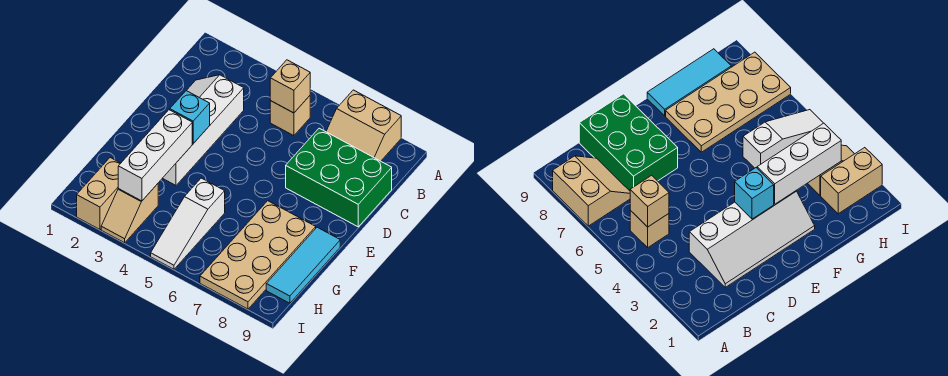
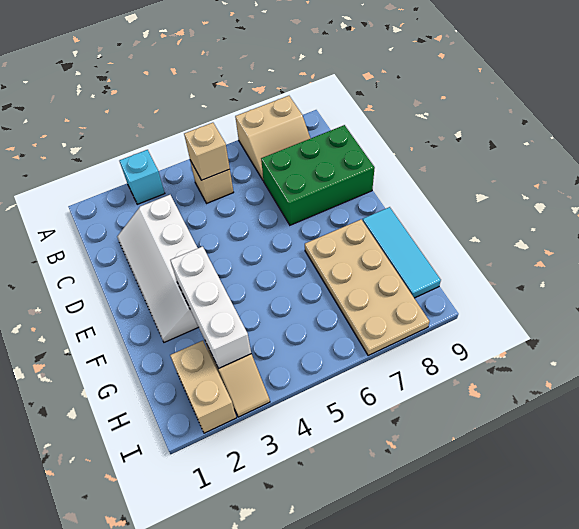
cyan 1x1 brick [169,91,210,144] -> cyan 1x1 brick moved to [120,150,165,204]
white 1x3 slope [151,178,225,269] -> none

